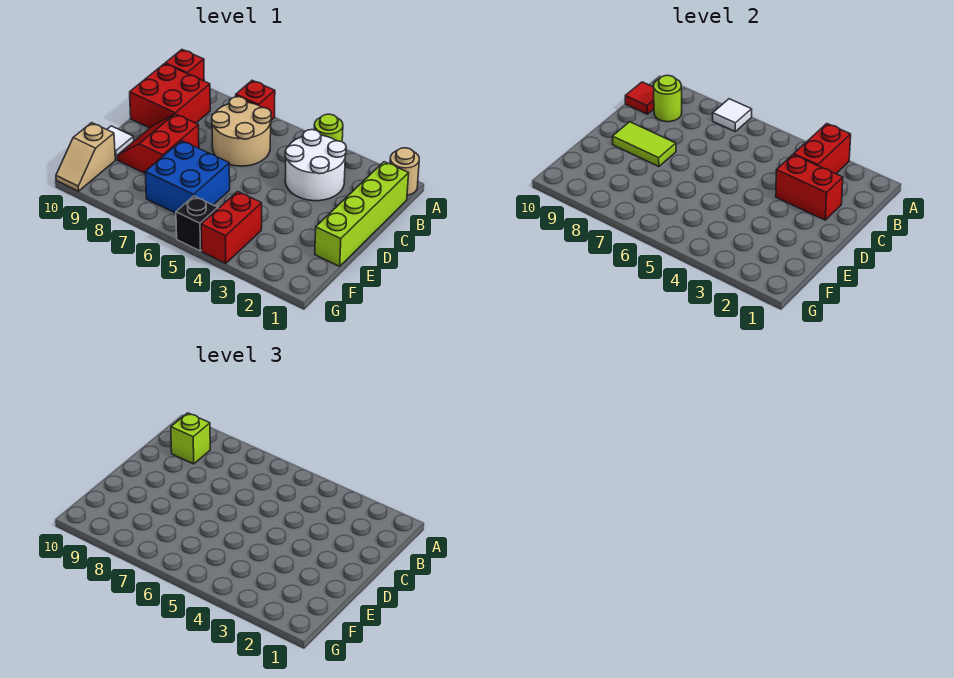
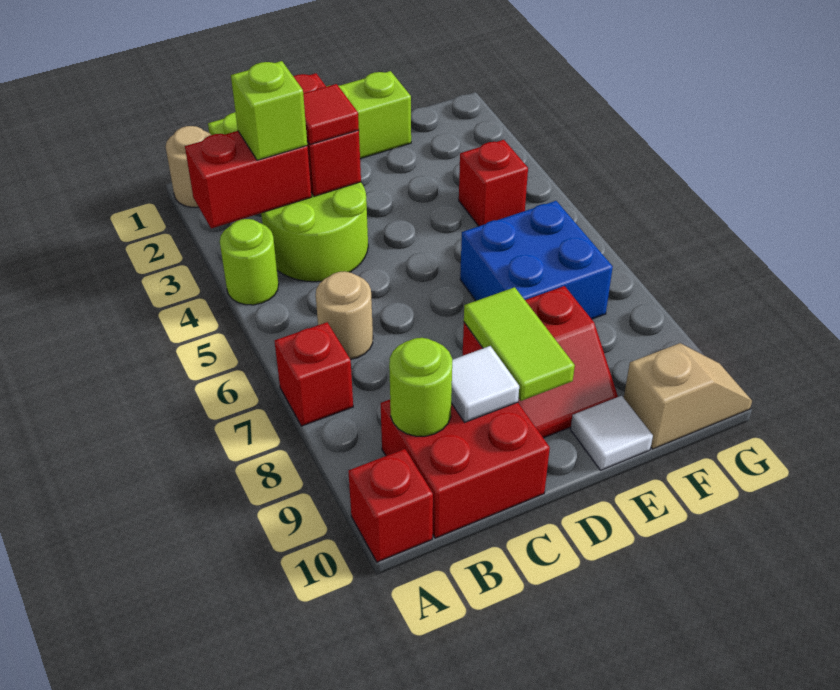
white 1x1 tile [713,99,752,131] -> white 1x1 tile moved to [451,346,519,422]
white 2x2 round brick [285,130,346,201] -> lime 2x2 round brick [261,182,368,282]
tan 2x2 round brick [212,97,271,166] -> tan 1x1 round brick [316,271,373,359]
lime 1x1 brick [171,413,210,464] -> lime 1x1 brick moved to [231,61,307,160]
red 1x1 tile [625,82,654,114] -> red 1x1 tile moved to [303,84,359,145]
red 1x2 brick [201,191,262,263] -> red 1x1 brick [459,140,528,226]
black 1x1 brick [176,196,218,251] -> none

